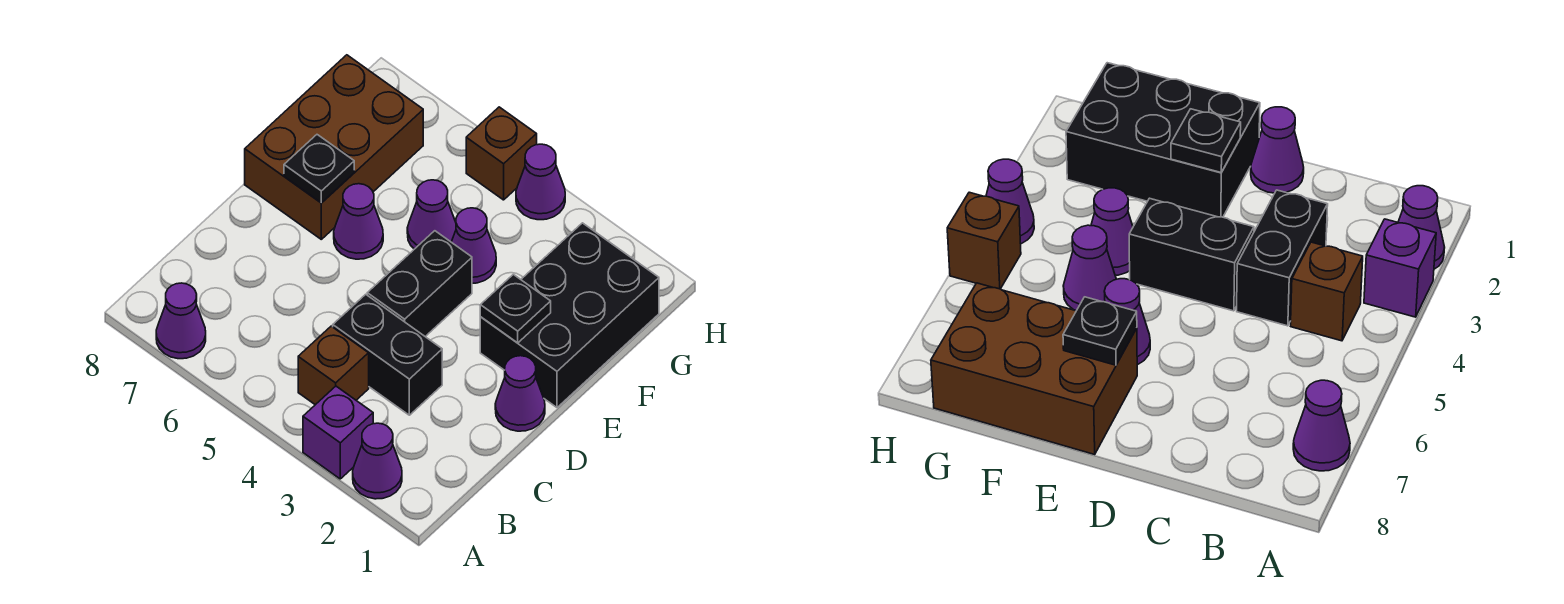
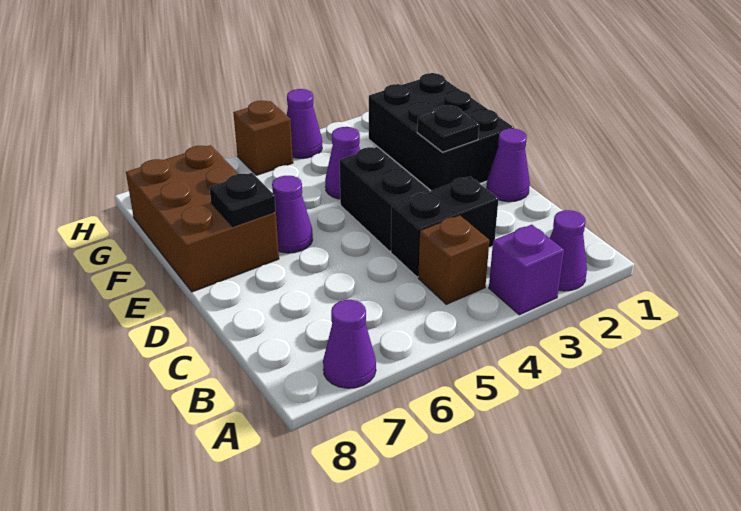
purple 1x1 cone [407,180,456,249] -> none

